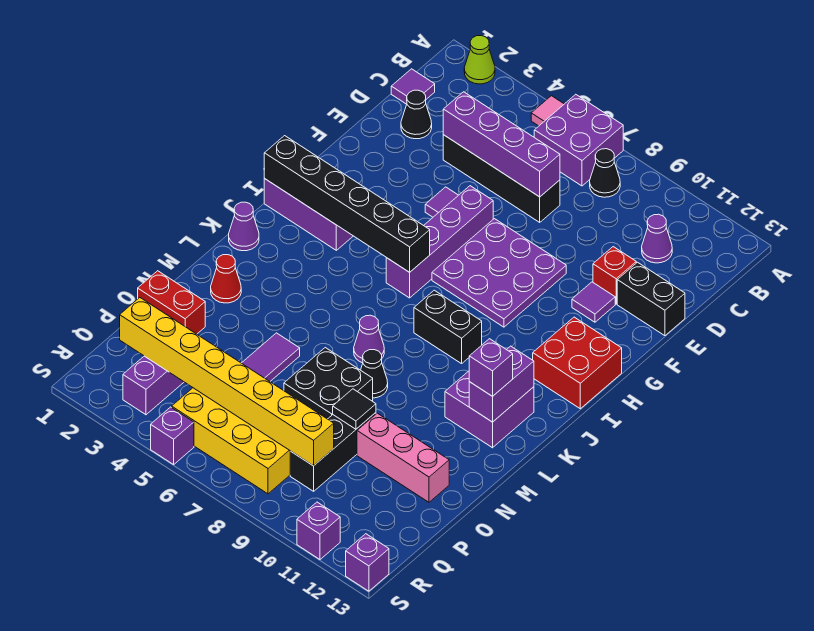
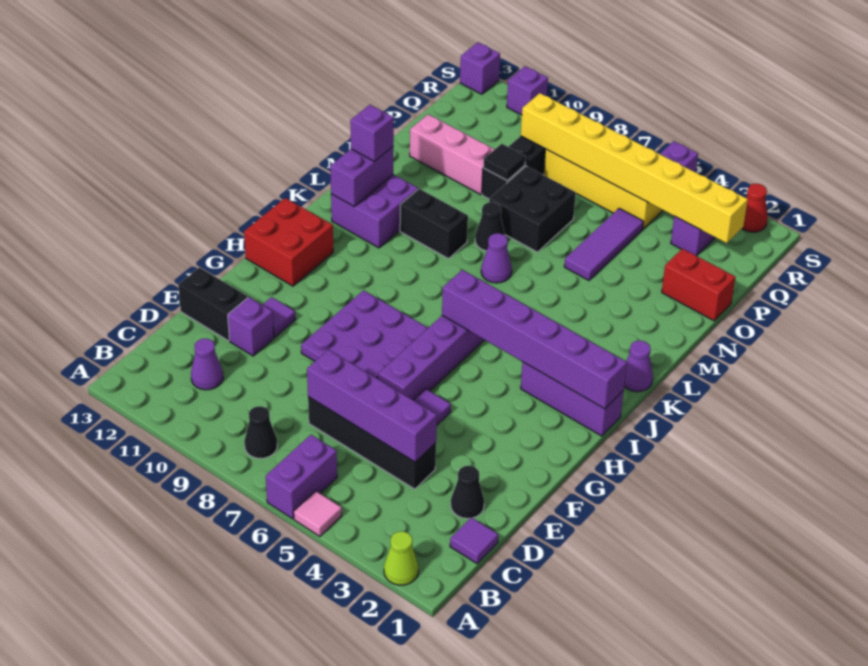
purple 2x2 brick [534,94,623,186] -> purple 1x2 brick [266,435,337,519]
red 1x1 brick [593,247,636,304] -> purple 1x1 brick [228,297,274,356]
black 1x6 brick [264,136,430,272] -> purple 1x6 brick [442,270,627,409]
black 1x2 brick [414,290,482,364] -> black 1x2 brick moved to [400,189,468,259]
red 1x1 cone [211,255,241,303] -> red 1x1 cone moved to [742,184,768,232]

